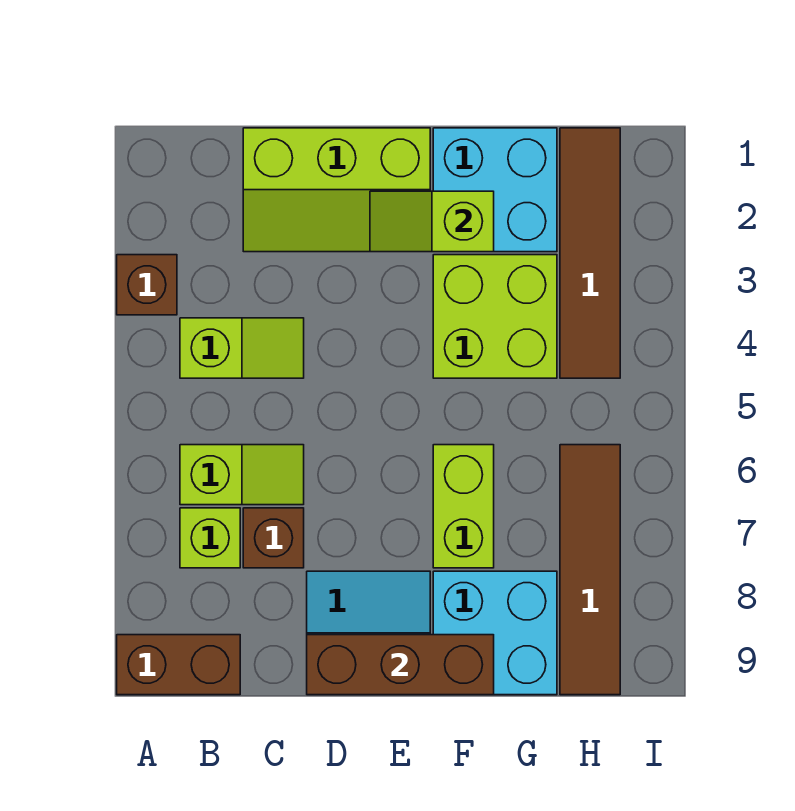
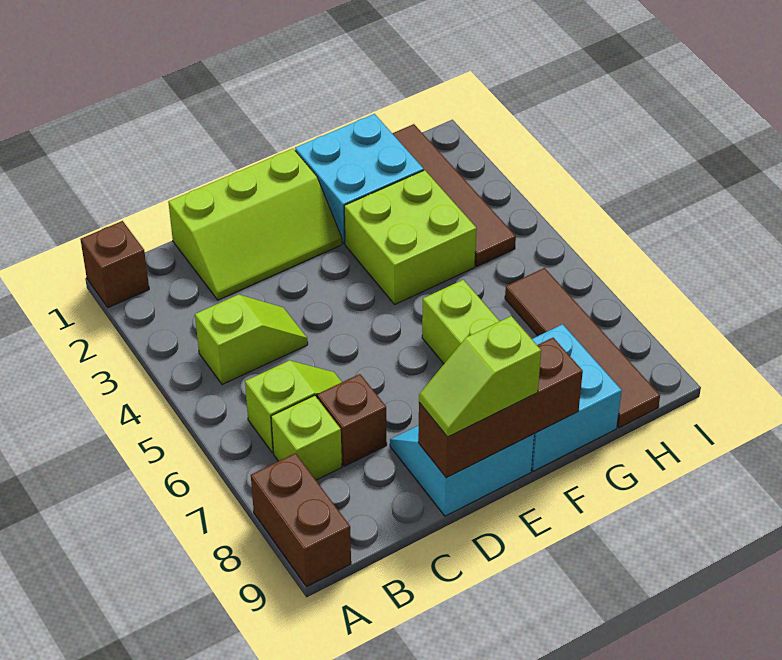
brown 1x1 brick [117,255,177,315] -> brown 1x1 brick moved to [80,221,149,308]
brown 1x2 brick [117,635,240,695] -> brown 1x2 brick turned to [251,453,351,587]
lime 1x2 slope [370,191,494,252] -> lime 1x2 slope moved to [419,316,541,437]

